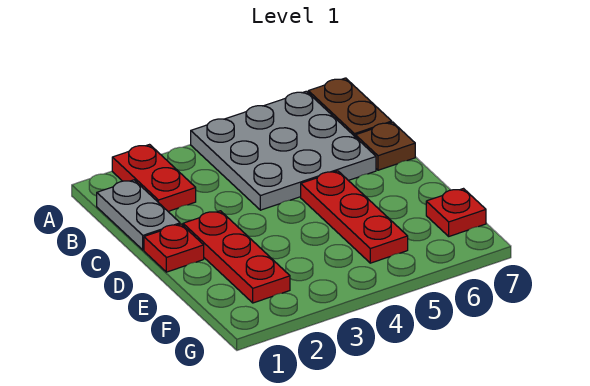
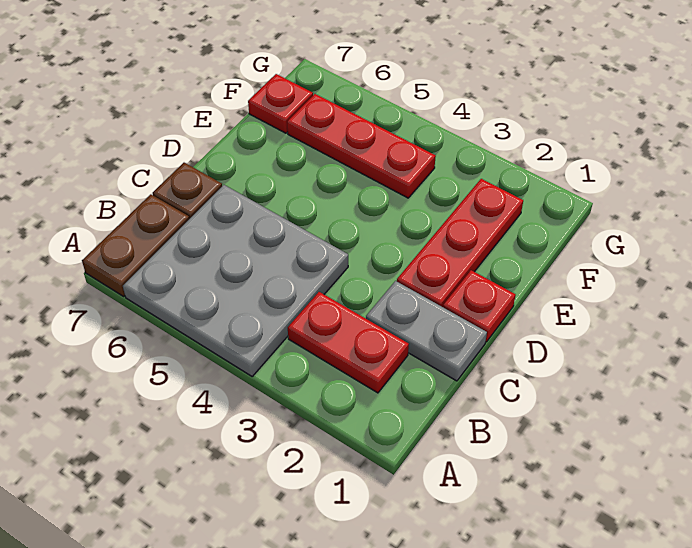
red 1x2 plate [112,145,196,211] -> red 1x2 plate turned to [288,292,409,393]
grey 1x2 plate [97,180,180,250] -> grey 1x2 plate turned to [366,281,487,381]
red 1x3 plate [301,171,408,263] -> red 1x3 plate turned to [287,94,436,198]

